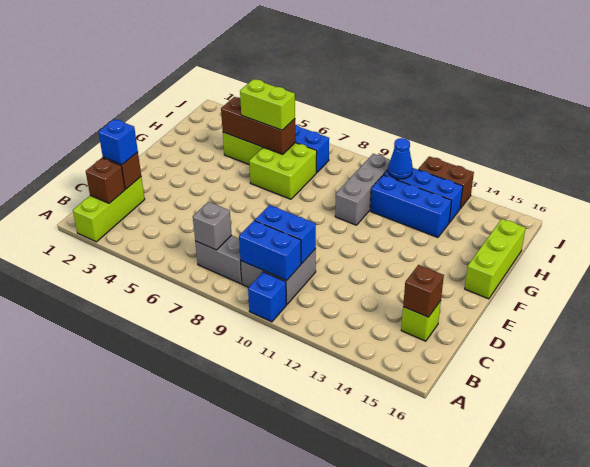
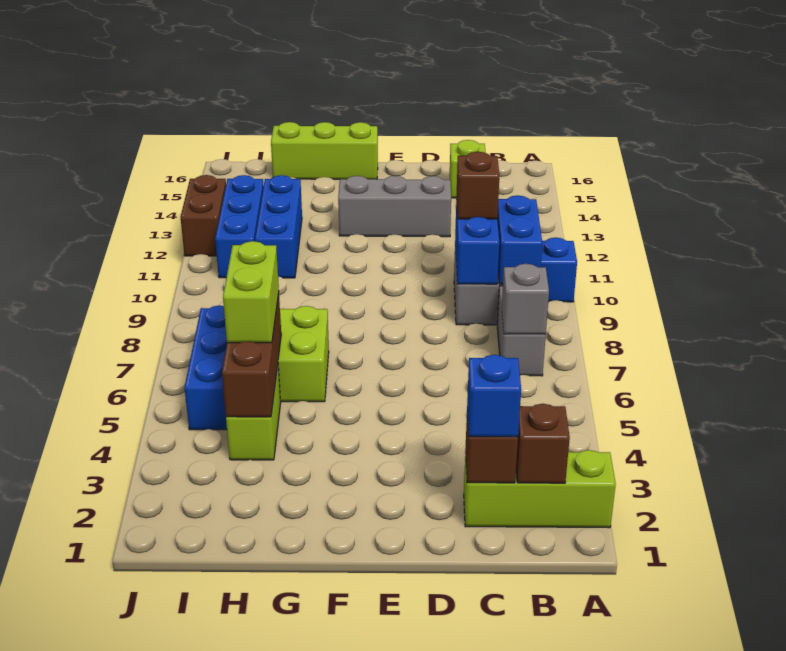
brown 1x1 brick [403,265,444,317] -> brown 1x1 brick moved to [456,152,499,219]
grey 1x3 brick [335,154,390,225] -> grey 1x3 brick moved to [338,176,451,237]
blue 1x1 cone [388,138,413,179] -> none

